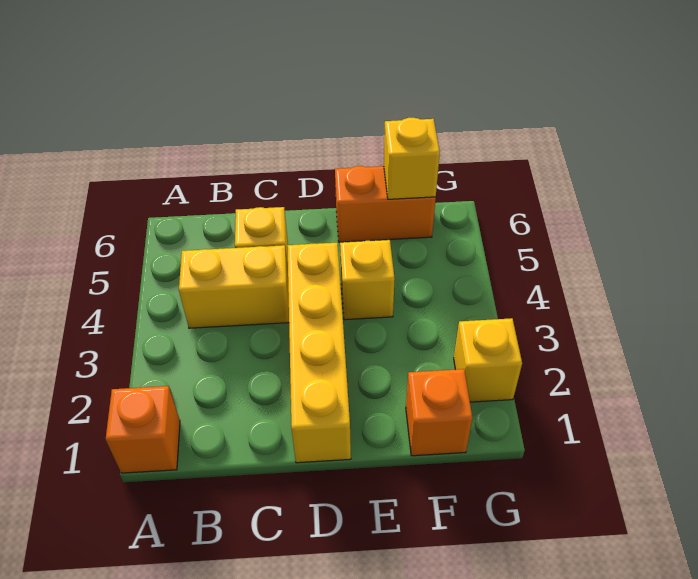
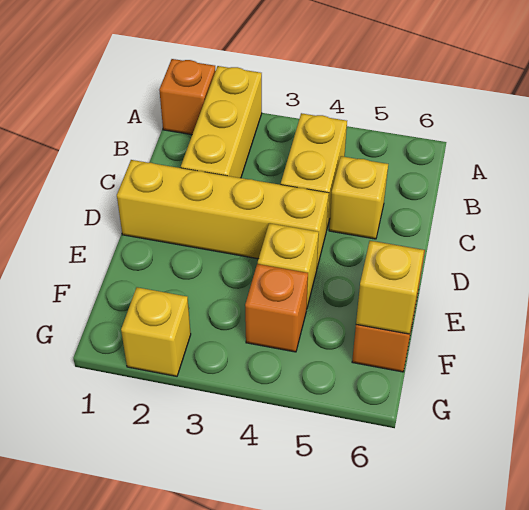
none -> yellow 1x3 brick [181,66,262,178]
orange 1x1 brick [406,369,472,456] -> orange 1x1 brick moved to [245,264,308,352]

